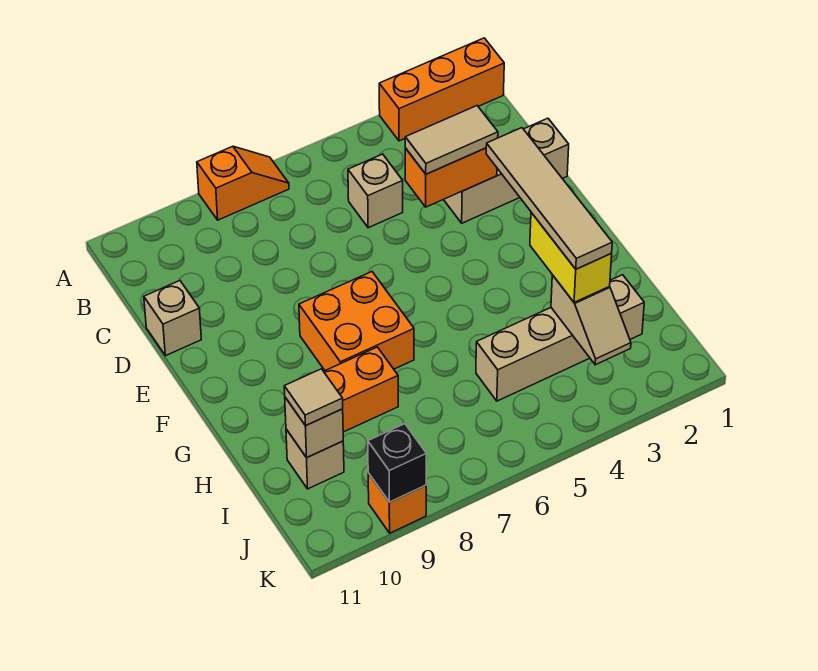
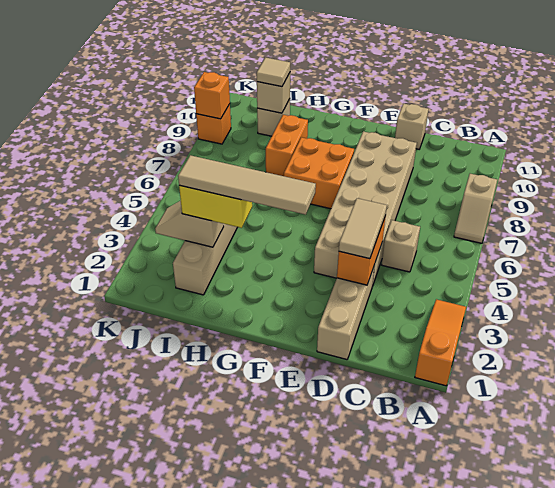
orange 1x3 brick [379,38,504,141] -> orange 1x3 slope [415,299,466,386]
orange 1x2 slope [197,146,289,220] -> tan 1x2 slope [454,174,497,243]
none -> tan 2x6 brick [314,131,417,286]
black 1x1 brick [368,424,427,502] -> orange 1x1 brick [194,72,230,119]

